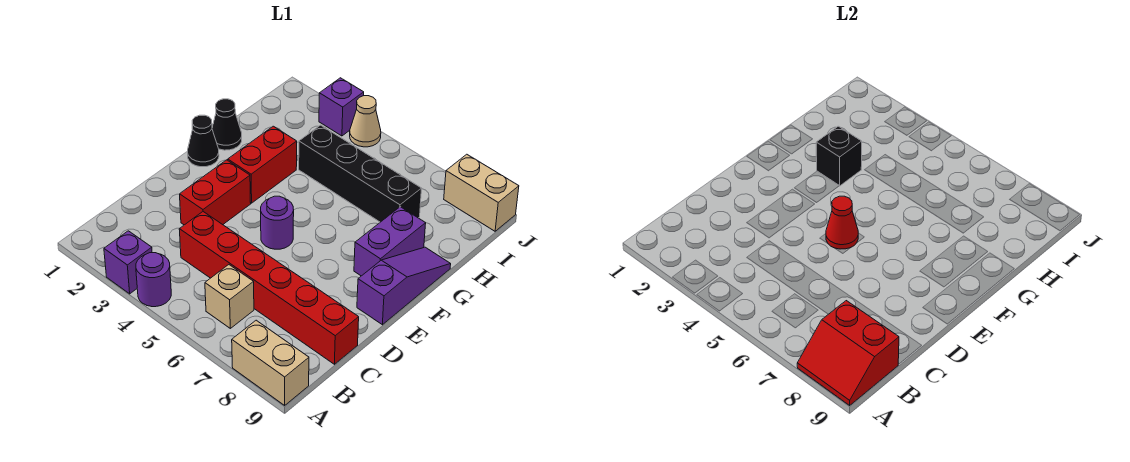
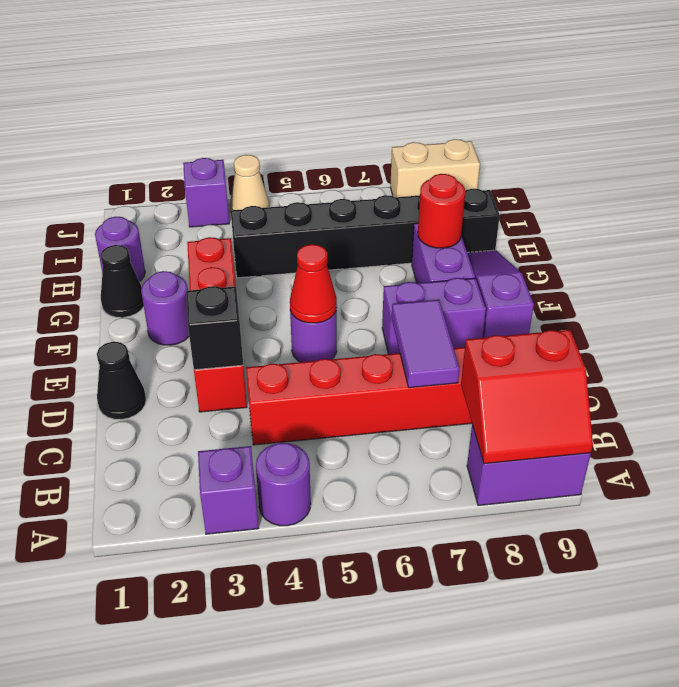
tan 1x2 brick [232,320,309,405] -> purple 1x2 brick [467,425,591,506]
tan 1x1 brick [205,265,254,328] -> none
none -> purple 1x2 tile [392,300,459,388]
none -> purple 1x2 brick [382,278,486,354]
black 1x1 cone [188,115,219,167] -> black 1x1 cone moved to [97,342,146,419]
none -> purple 1x1 round brick [141,271,189,345]
black 1x1 brick [816,126,862,186] -> black 1x1 brick moved to [186,286,243,370]
none -> red 1x1 round brick [418,174,465,248]
none -> purple 1x1 round brick [95,217,145,282]
black 1x4 brick [299,125,422,222] -> black 1x6 brick [231,189,500,278]

